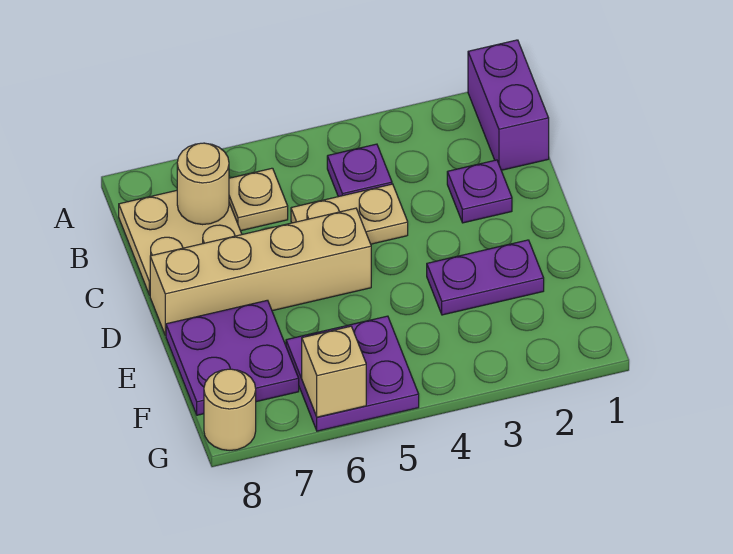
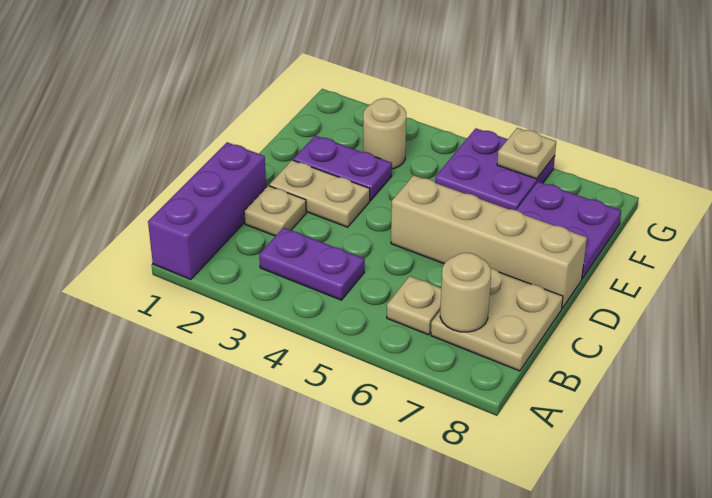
purple 1x2 brick [468,40,549,170] -> purple 1x3 brick [148,142,266,279]
purple 1x1 plate [327,144,392,197] -> purple 1x2 plate [259,228,365,300]
purple 1x1 plate [447,160,512,223] -> tan 1x1 plate [244,186,306,236]
tan 1x2 plate [291,184,408,244] -> tan 1x2 plate moved to [269,160,370,227]
tan 1x1 brick [302,326,366,417] -> tan 1x1 plate [497,128,556,179]
tan 1x1 round brick [204,369,256,451] -> tan 1x1 round brick moved to [363,98,406,169]

